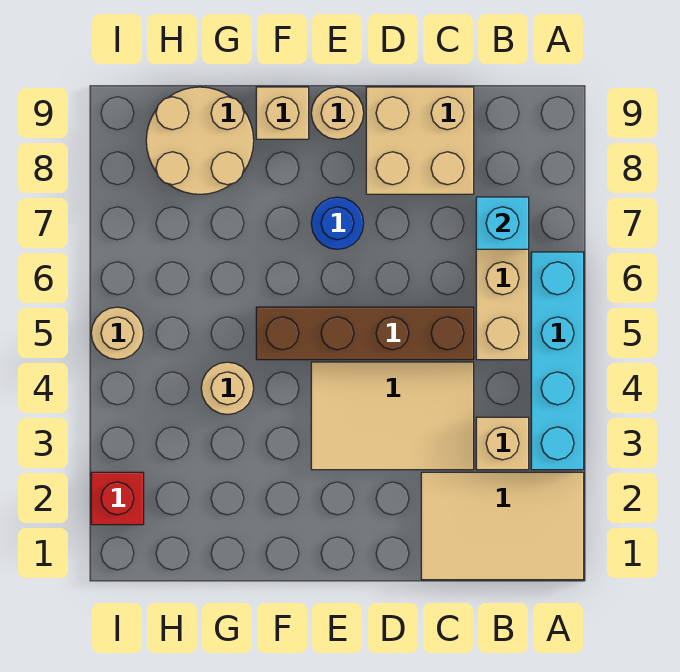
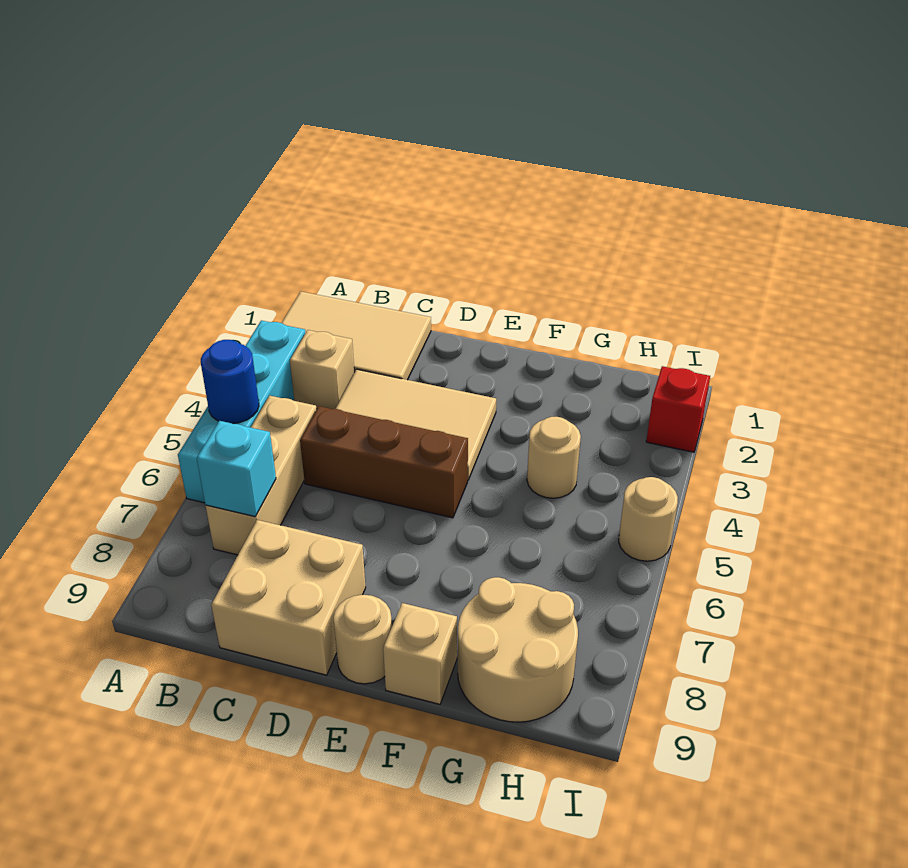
brown 1x4 brick [256,307,474,360] -> brown 1x3 brick [300,406,468,518]
blue 1x1 round brick [311,197,364,249] -> blue 1x1 round brick moved to [201,340,259,423]

